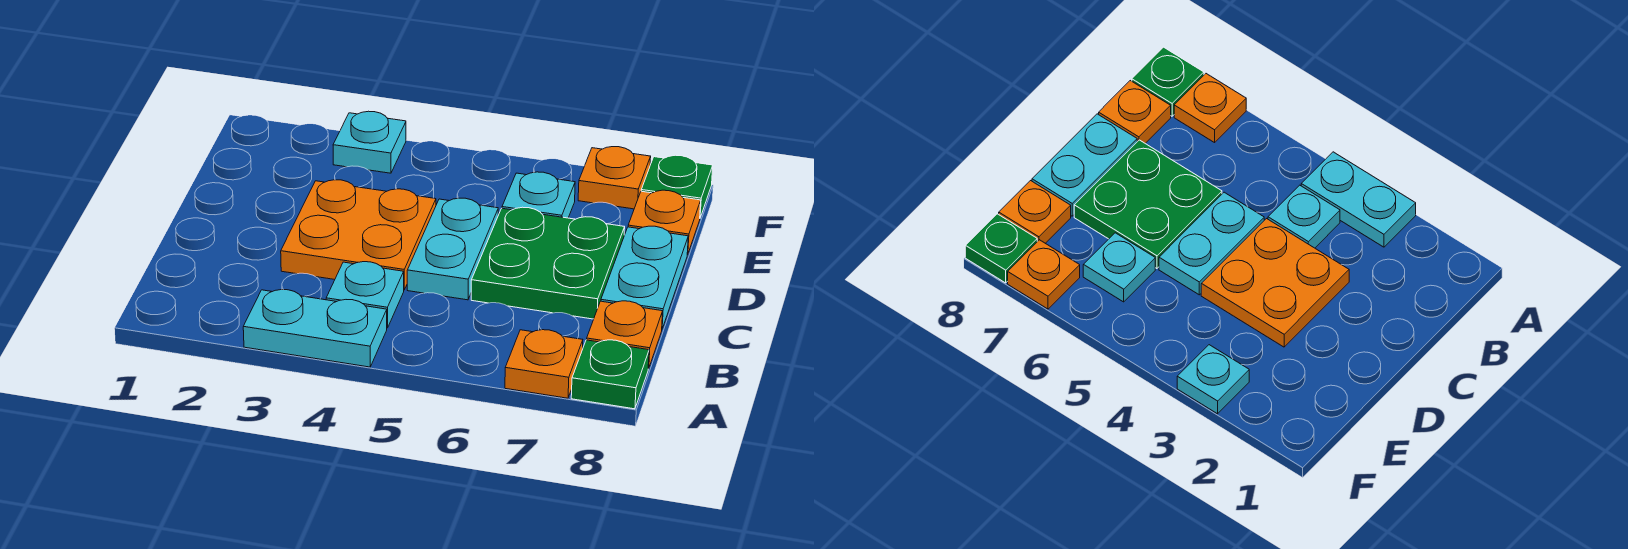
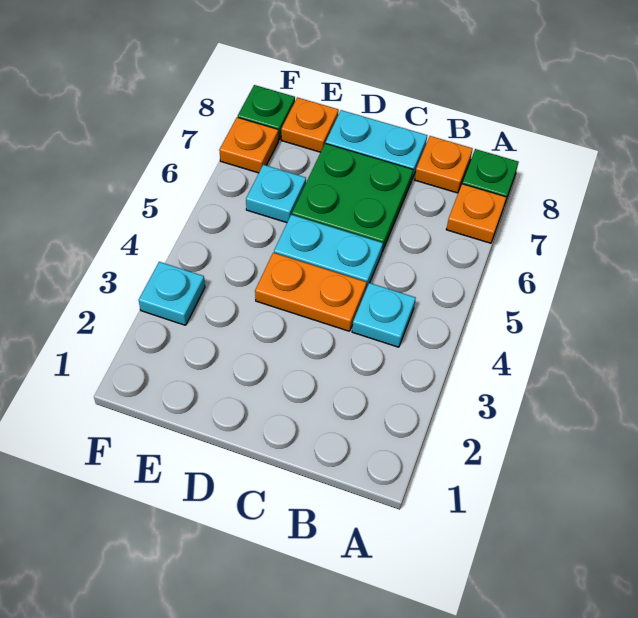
cyan 1x2 plate [243,290,387,367] -> none
orange 2x2 plate [281,180,436,290] -> orange 1x2 plate [255,253,367,331]

